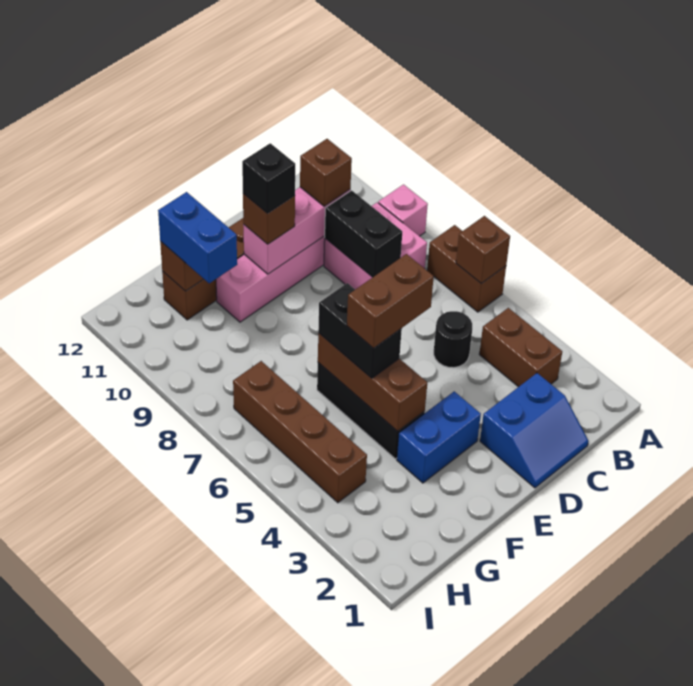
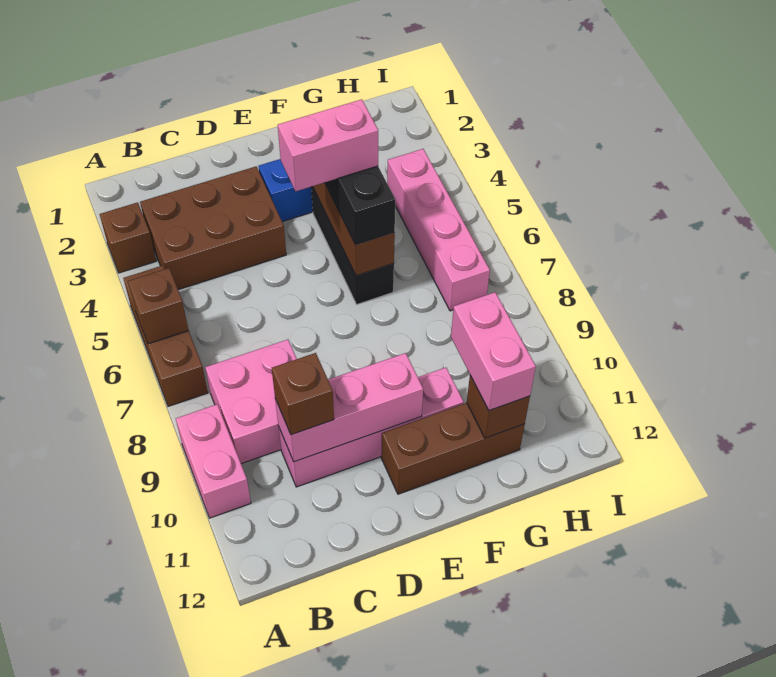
brown 1x2 brick [427,225,506,312] -> brown 1x3 brick [123,265,208,406]
pink 1x1 brick [378,185,428,236] -> pink 1x2 brick [176,404,251,518]
brown 1x2 brick [479,308,562,387] -> brown 2x3 brick [140,167,286,290]
blue 2x2 slope [480,373,588,488] -> none
black 1x1 round brick [434,311,472,368] -> none
black 1x2 brick [325,190,402,277] -> none
brown 1x2 brick [347,254,434,348] -> pink 1x2 brick [278,99,378,191]
brown 1x1 brick [243,194,295,244] -> brown 1x1 brick moved to [100,202,156,273]
black 1x1 brick [242,143,295,213] -> none
blue 1x2 brick [158,192,237,283] -> pink 1x2 brick [451,292,536,410]
brown 1x4 brick [233,361,367,503] -> pink 1x4 brick [387,149,490,311]

